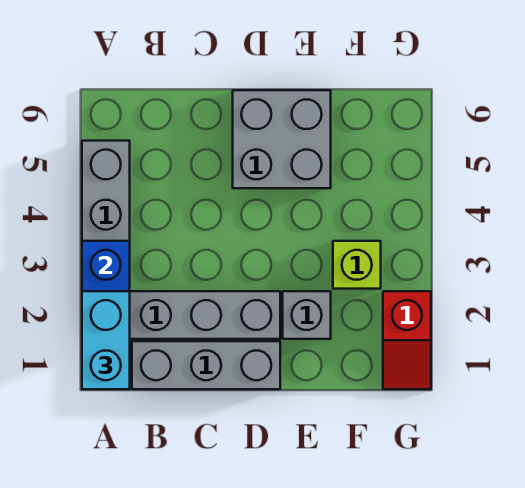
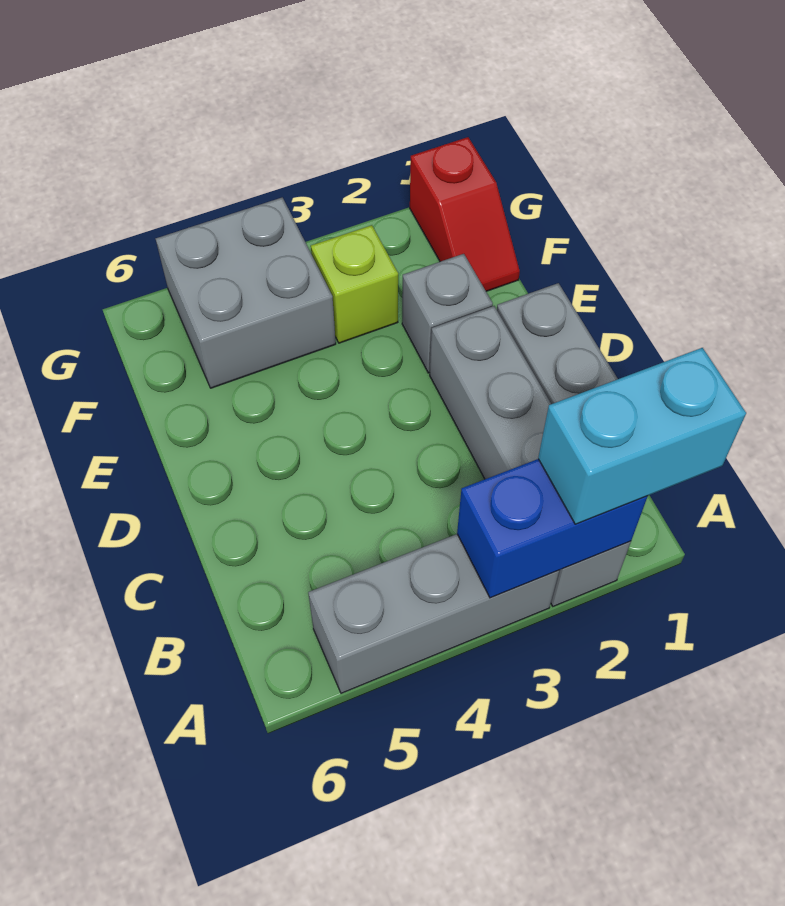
grey 2x2 brick [233,90,331,188] -> grey 2x2 brick moved to [156,197,336,388]
red 1x2 slope [383,291,431,389] -> red 1x2 slope turned to [410,137,520,291]

